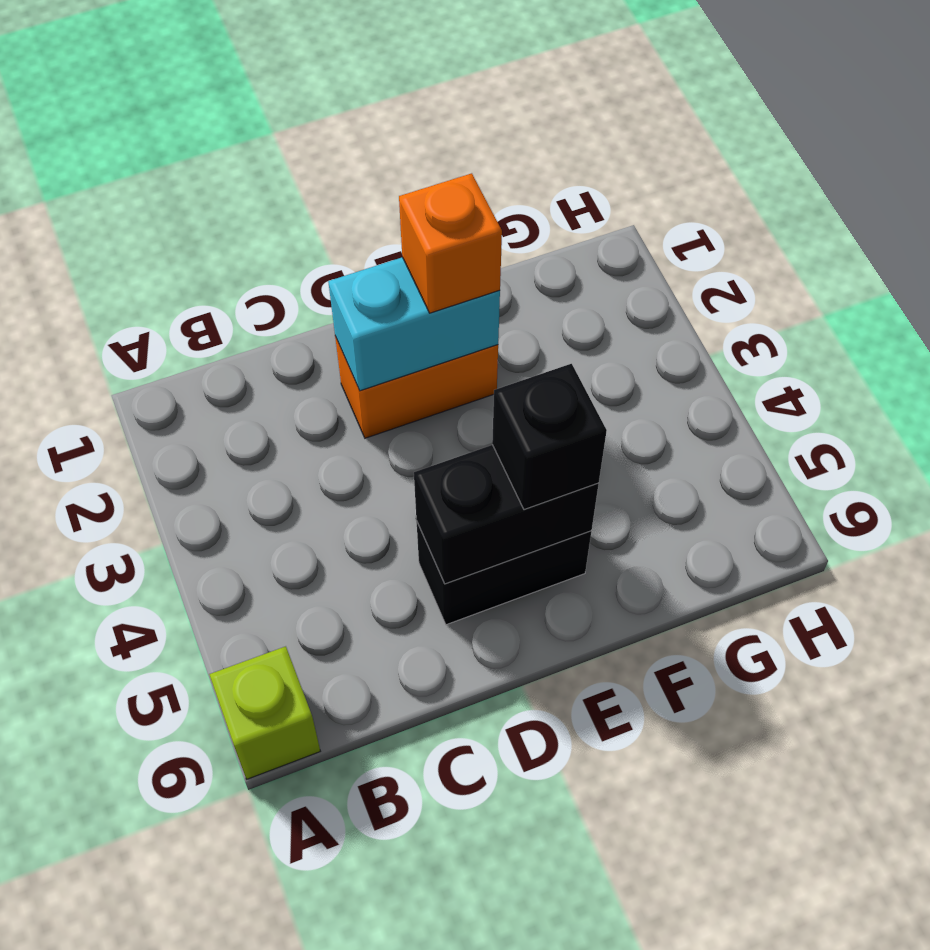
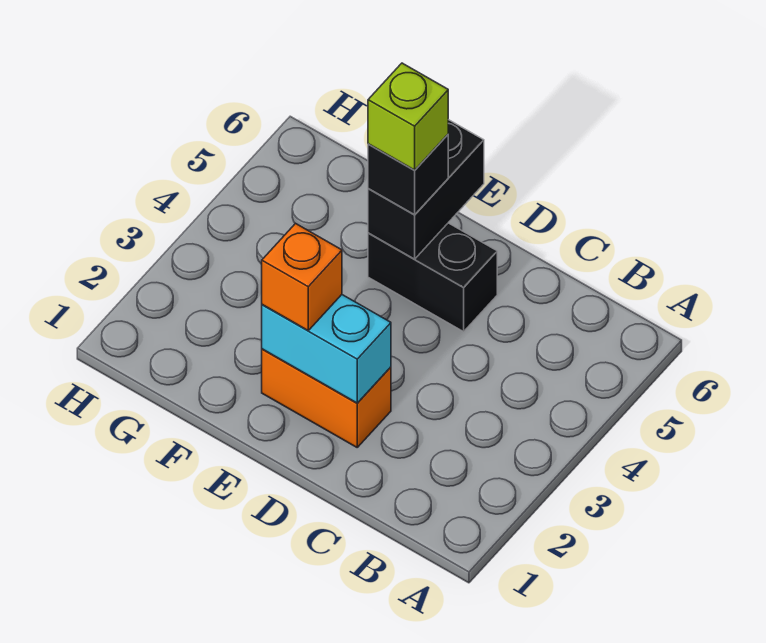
lime 1x1 brick [209,646,320,779] -> lime 1x1 brick moved to [368,63,448,170]
black 1x2 brick [414,445,599,584] -> black 1x2 brick turned to [368,120,484,259]

